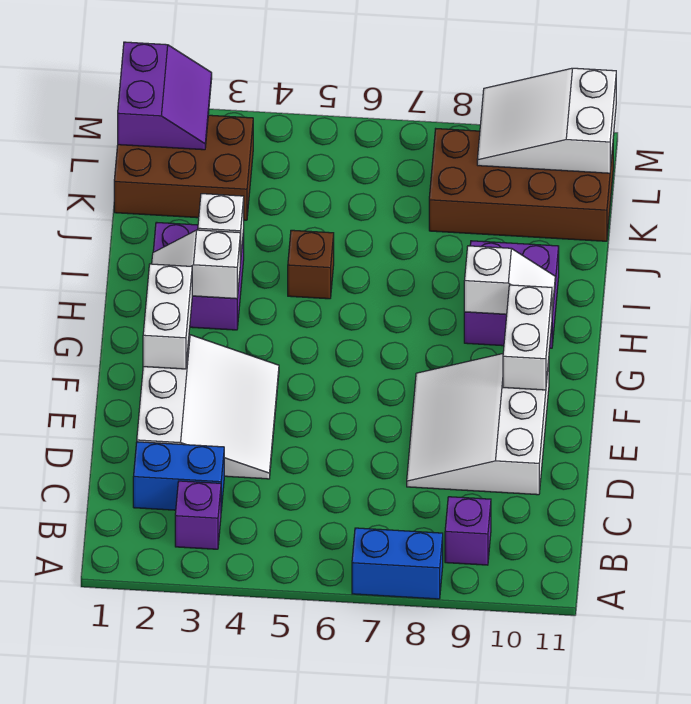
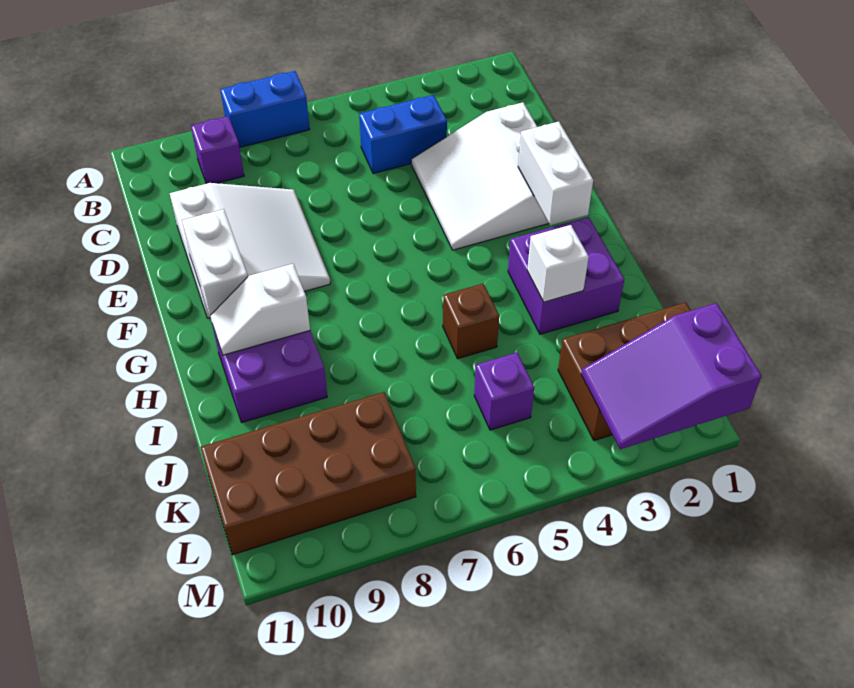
purple 1x1 brick [175,481,221,549] -> purple 1x1 brick moved to [474,353,534,430]
blue 1x2 brick [133,442,224,510] -> blue 1x2 brick moved to [359,95,447,174]
white 1x2 slope [152,230,240,299] -> none
purple 2x2 slope [118,42,212,150] -> purple 2x3 slope [581,303,762,449]
white 2x3 slope [477,68,616,173] -> none

